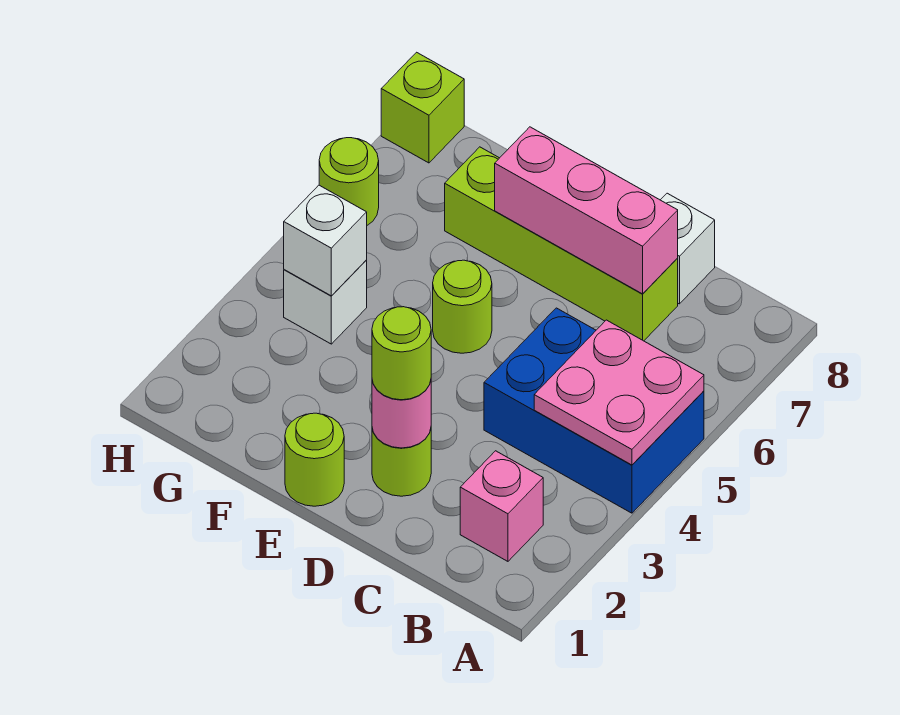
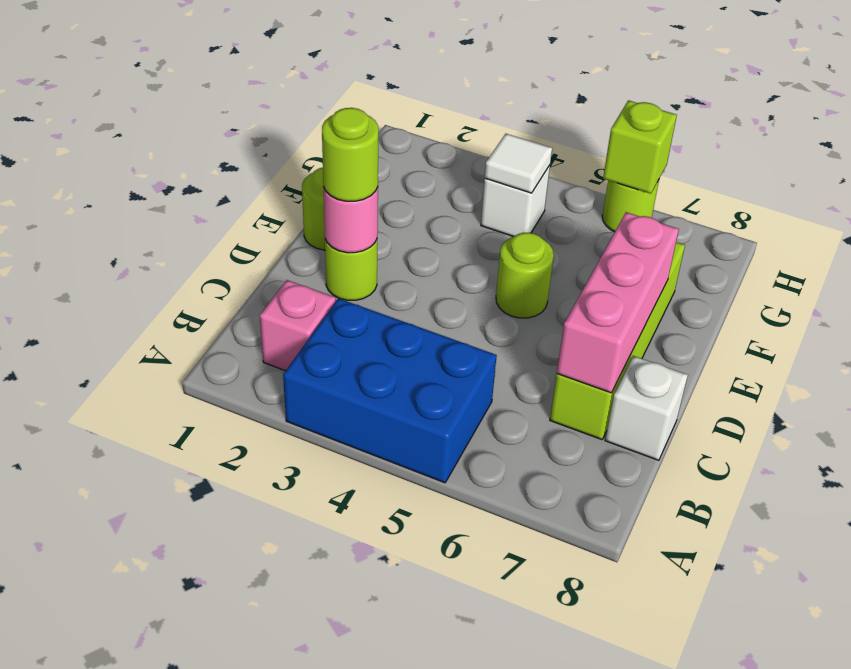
blue 2x3 brick [484,308,704,513] -> blue 2x3 brick turned to [283,298,497,483]
pink 2x2 plate [534,320,704,465] -> none
white 1x1 brick [284,185,367,296] -> white 1x1 tile [485,134,552,193]
lime 1x1 brick [381,52,464,163] -> lime 1x1 brick moved to [603,100,677,194]

